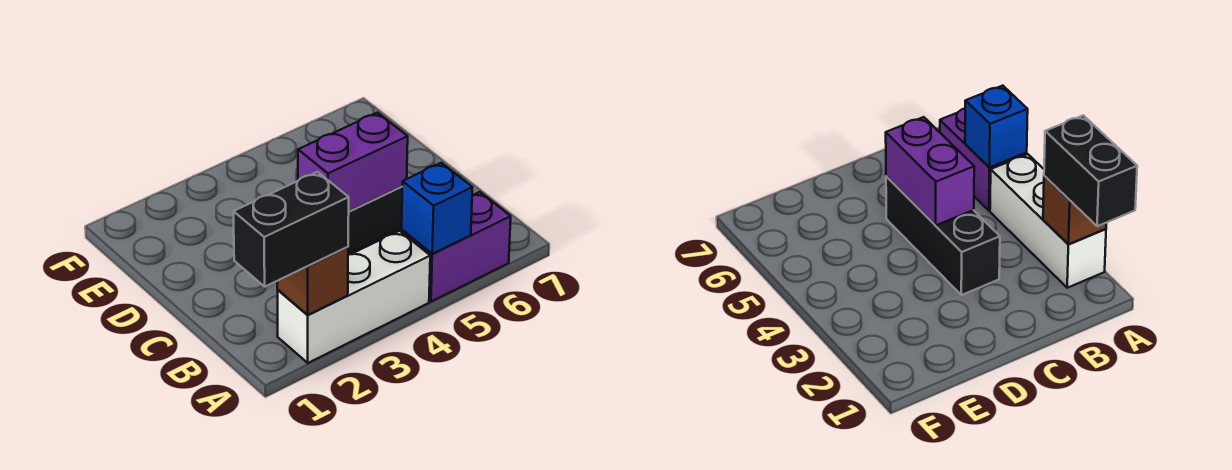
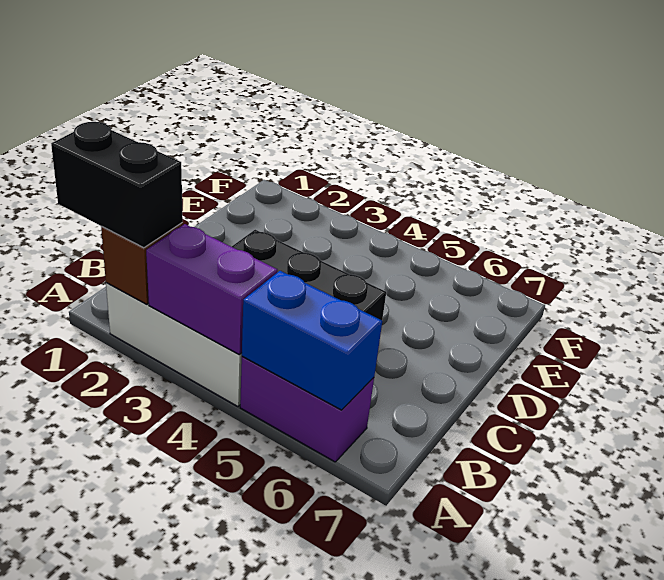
blue 1x1 brick [402,163,472,254] -> blue 1x2 brick [242,271,382,410]
purple 1x2 brick [298,113,408,211] -> purple 1x2 brick moved to [146,224,277,354]

